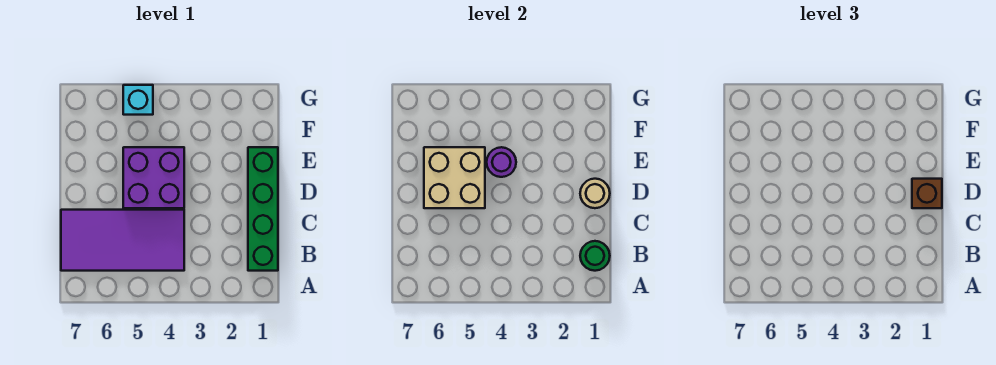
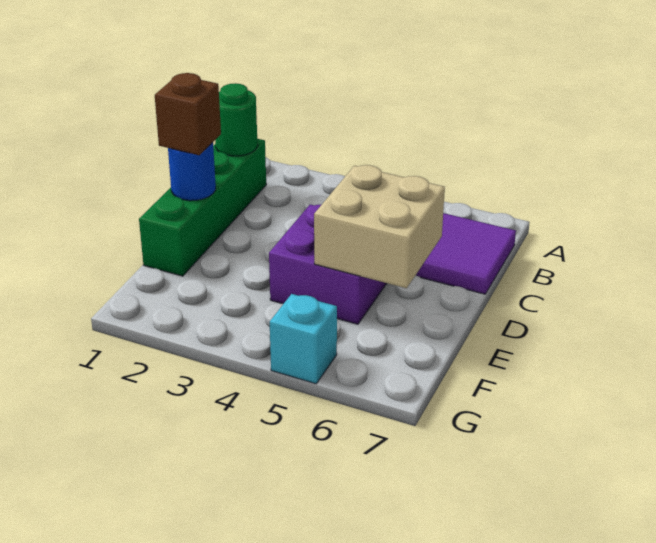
tan 1x1 round brick [580,179,610,208] -> blue 1x1 round brick [168,142,216,201]
purple 1x1 round brick [487,147,516,177] -> none

